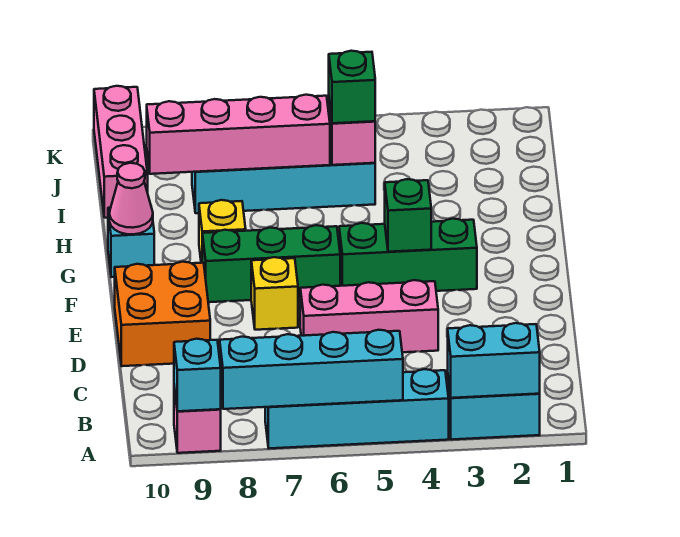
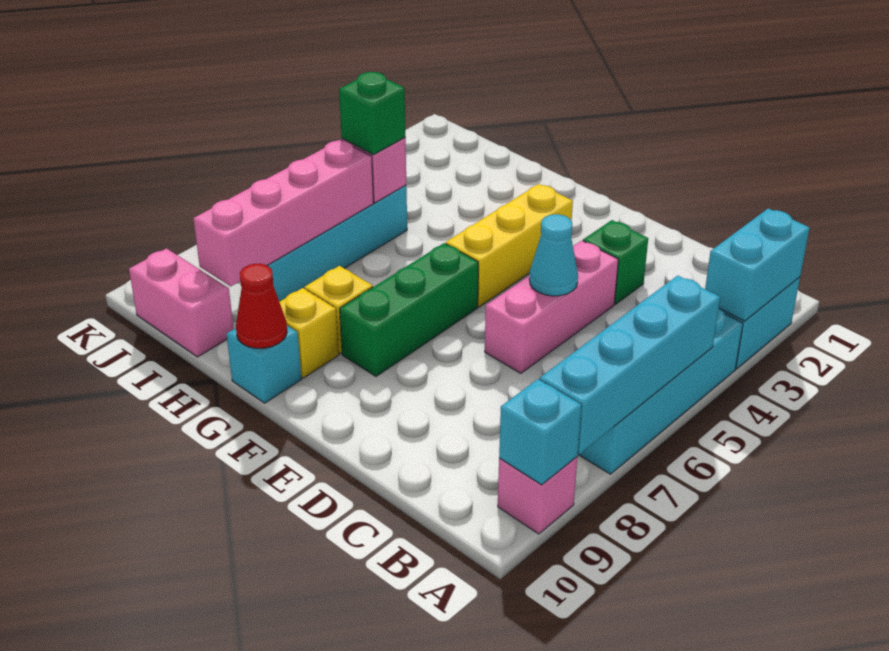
none -> cyan 1x1 cone [529,214,578,296]
orange 2x2 brick [115,262,210,366] -> none
yellow 1x1 brick [251,257,298,330] -> yellow 1x1 brick moved to [280,288,339,378]
green 1x3 brick [339,219,477,291] -> yellow 1x3 brick [446,184,573,307]
green 1x1 brick [385,179,431,252] -> green 1x1 brick moved to [583,220,648,304]
pink 1x1 cone [109,163,153,234] -> red 1x1 cone [236,264,287,348]
pink 1x3 brick [94,86,148,218] -> pink 1x2 brick [129,248,234,357]

